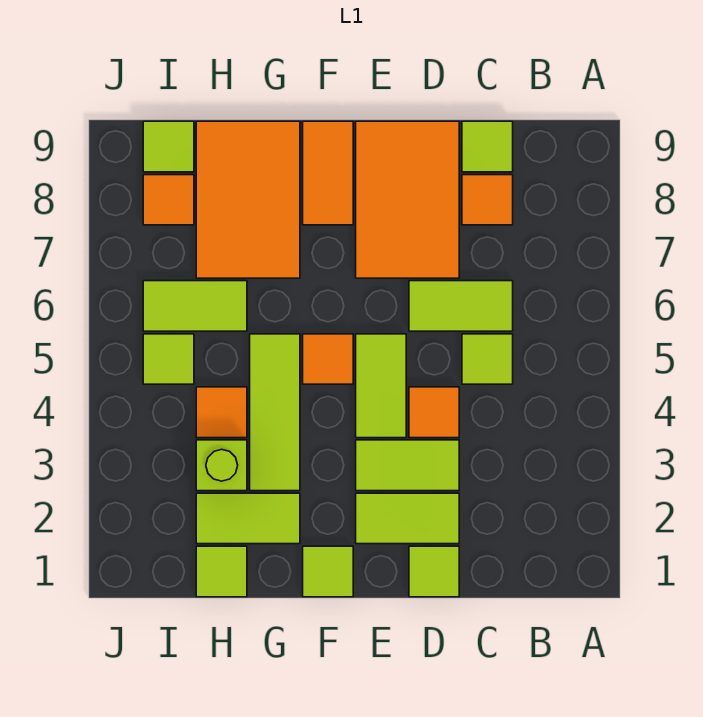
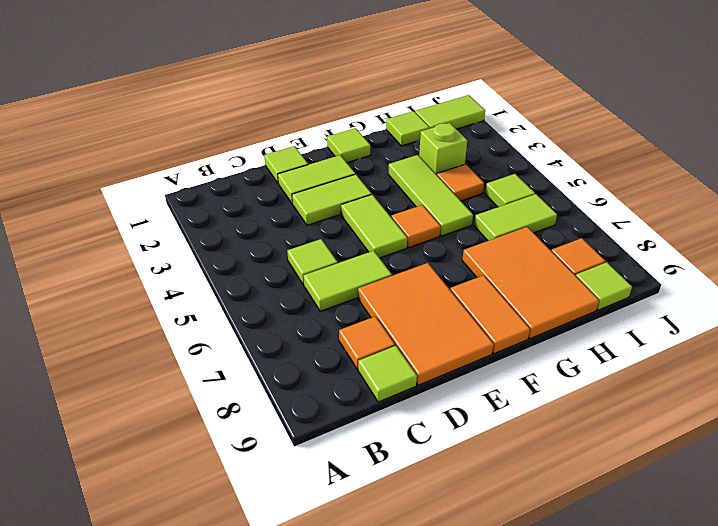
orange 1x1 tile [409,387,459,438] -> none
lime 1x2 tile [196,493,300,544] -> lime 1x2 tile moved to [415,95,485,129]

